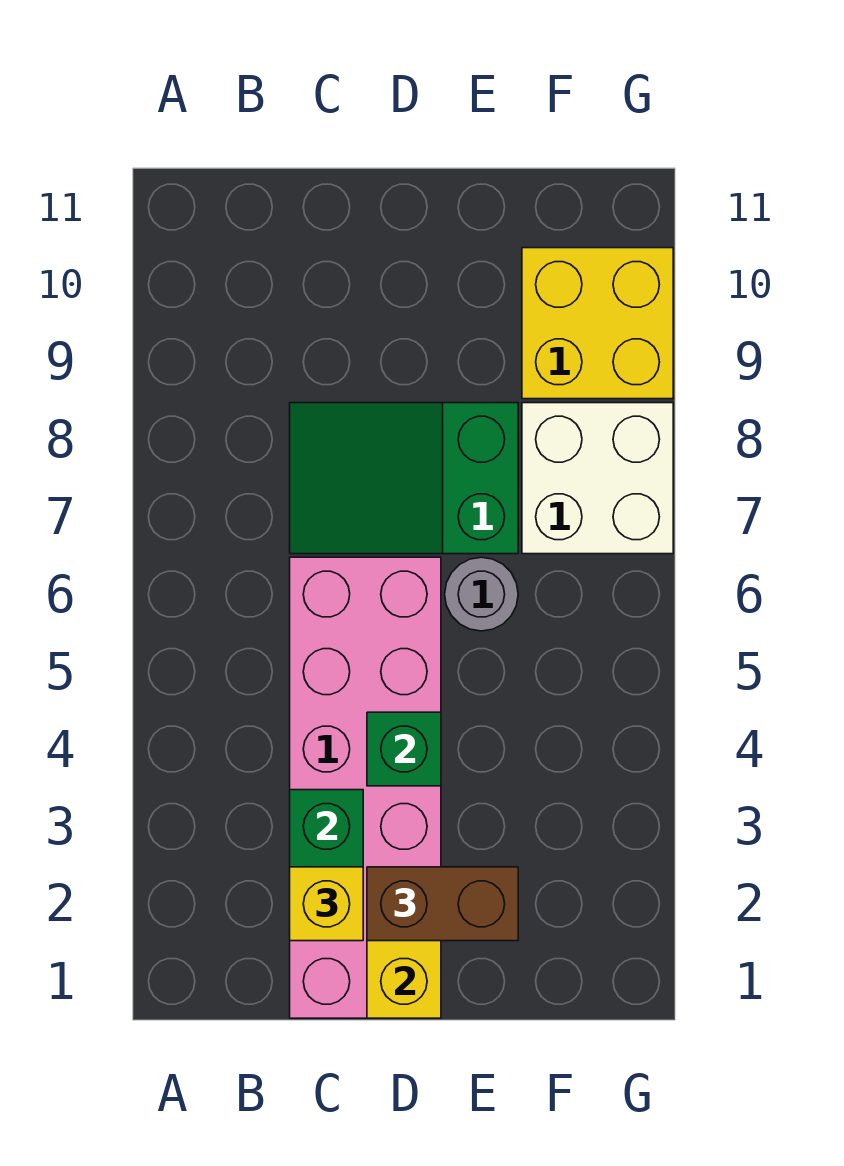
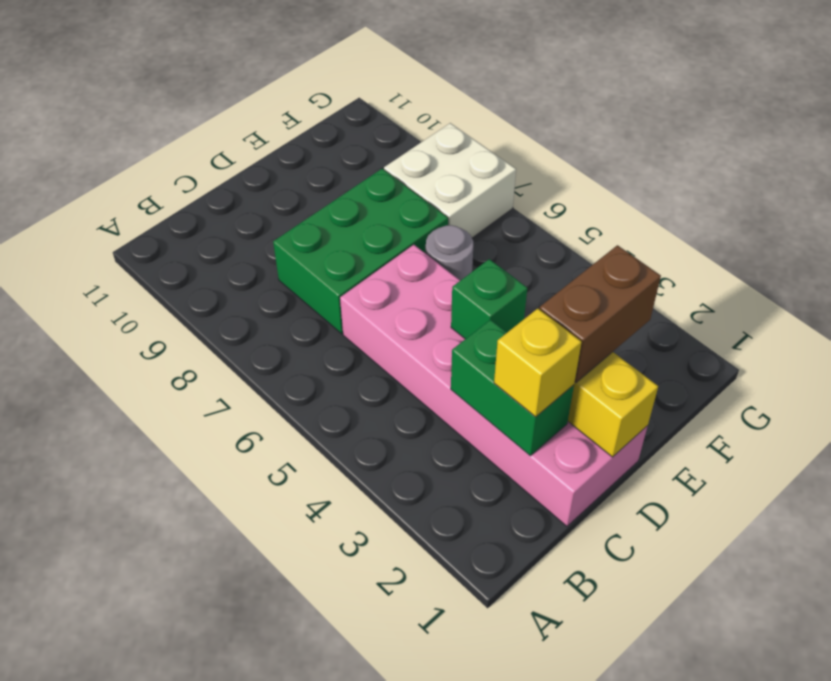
green 2x3 slope [290,403,518,554] -> green 2x3 brick [273,169,448,334]
yellow 2x2 brick [522,248,673,399] -> none

